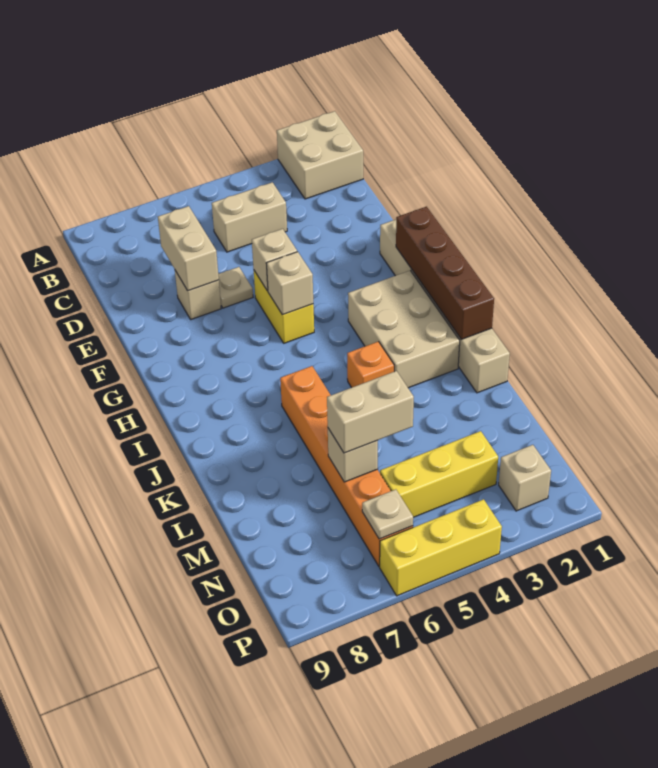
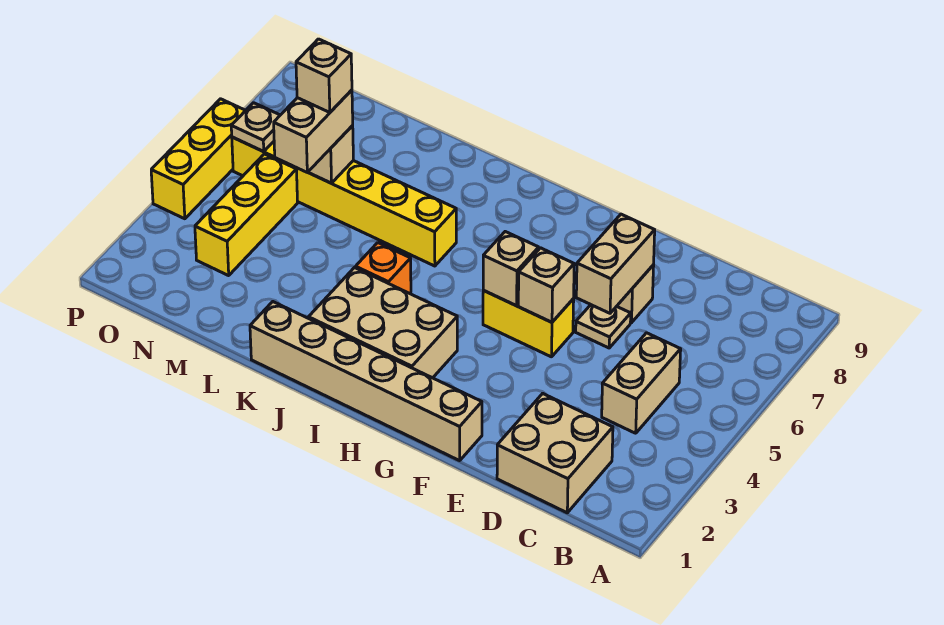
tan 2x2 brick [277,111,363,199] -> tan 2x2 brick moved to [497,394,613,513]
tan 1x2 brick [158,206,219,291] -> tan 1x2 brick turned to [576,214,655,313]
brown 1x4 brick [396,207,494,339] -> none
orange 1x6 brick [280,366,413,567] -> yellow 1x6 brick [232,137,456,266]
tan 1x1 brick [499,445,551,511] -> tan 1x1 brick moved to [296,39,352,112]

